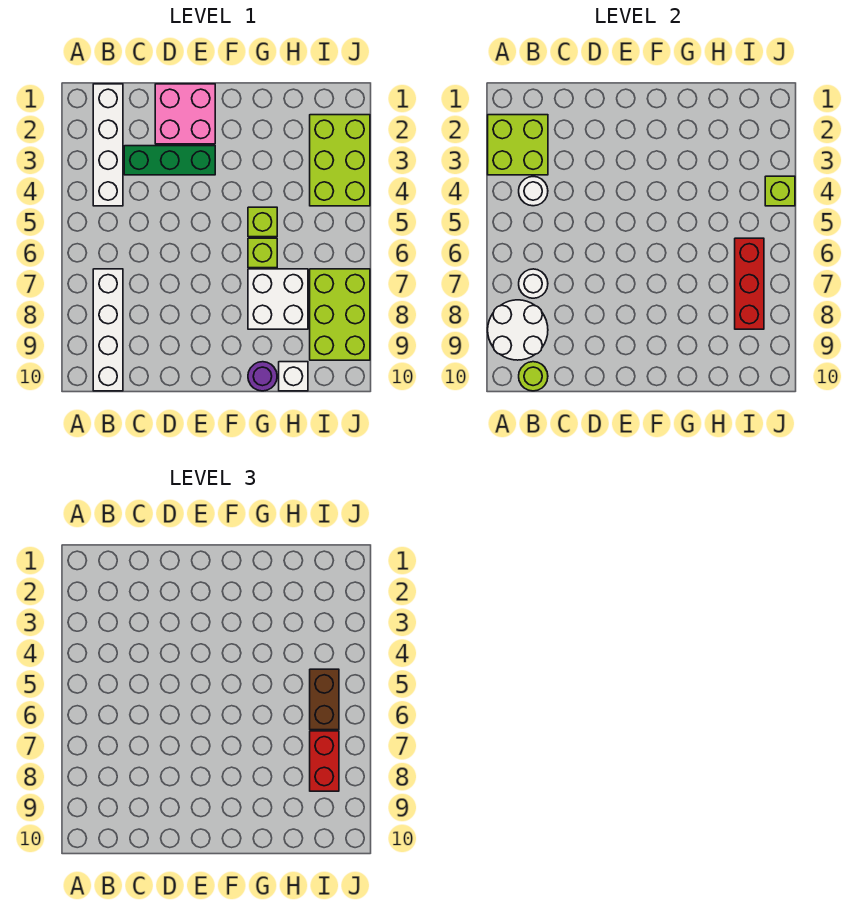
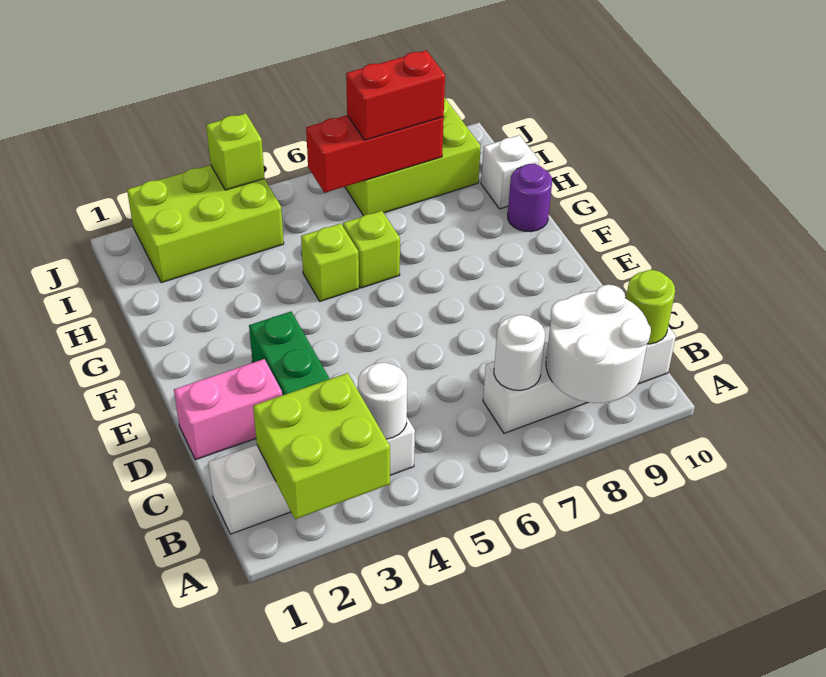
pink 2x2 brick [155,84,215,144] -> pink 1x2 brick [174,359,282,460]
white 2x2 brick [248,269,308,329] -> none
brown 1x2 brick [310,669,339,730] -> none

